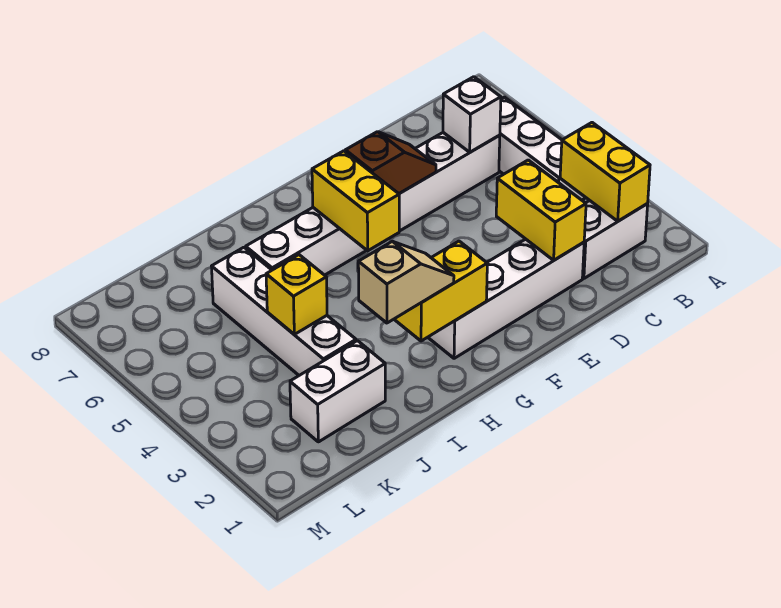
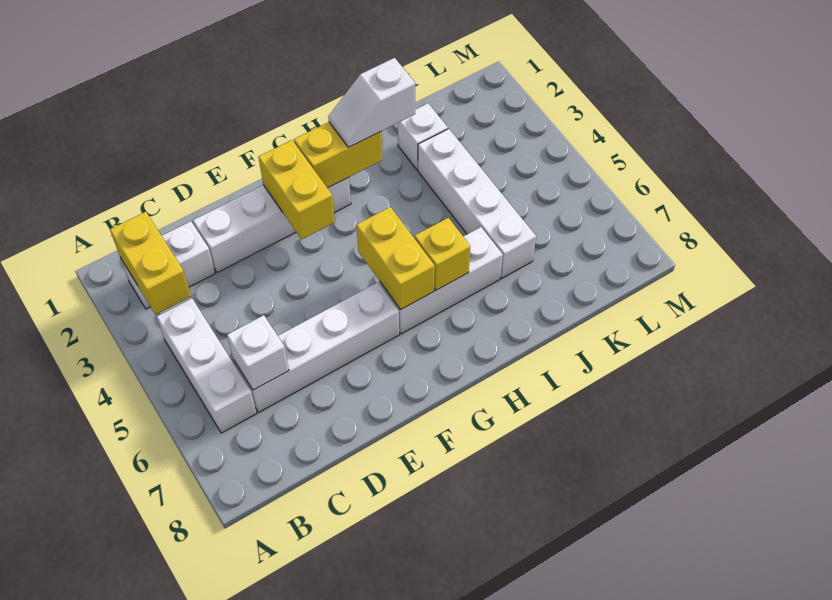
yellow 1x2 brick [496,160,586,260] -> yellow 1x2 brick moved to [258,140,335,239]
brown 1x2 slope [345,132,436,194] -> none
tan 1x2 slope [358,241,454,323] -> white 1x2 slope [328,58,415,147]
white 1x2 brick [290,341,385,442] -> white 1x1 brick [398,103,448,170]
yellow 1x1 brick [266,255,327,334] -> yellow 1x1 brick moved to [415,218,470,290]

